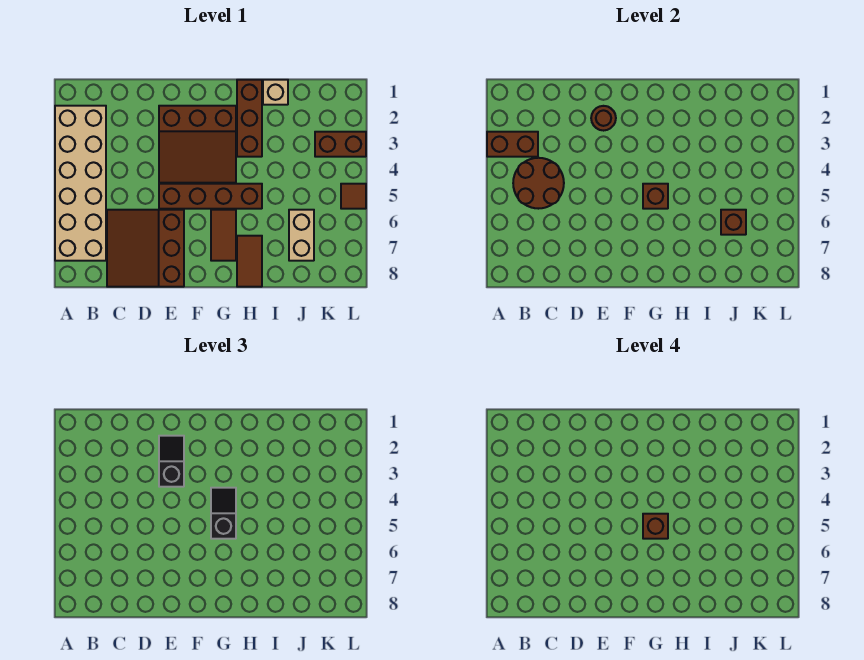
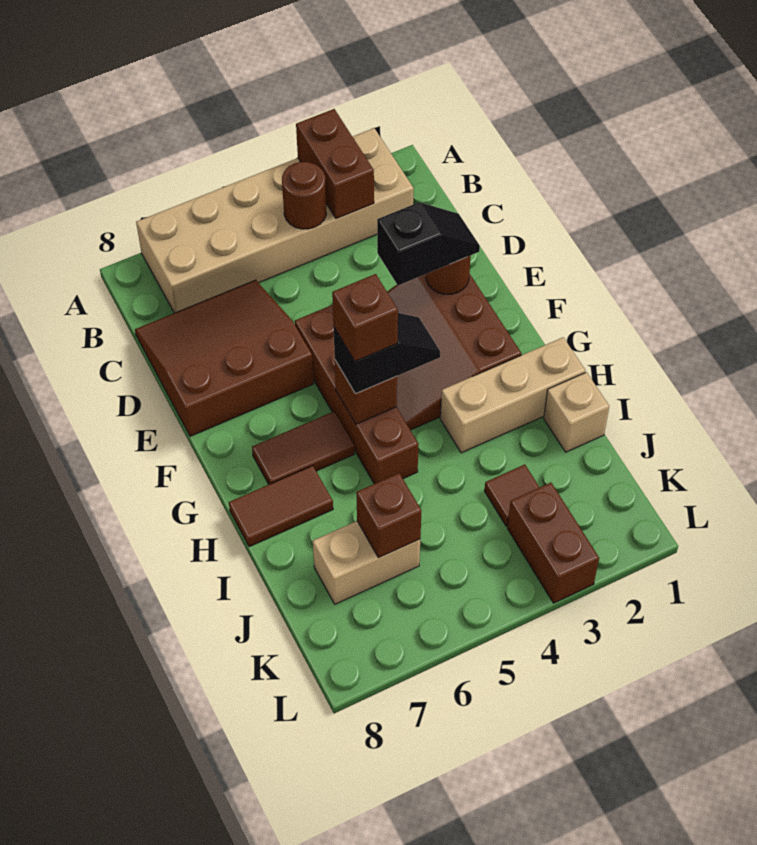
brown 2x2 round brick [513,158,564,209] -> brown 1x1 round brick [282,162,326,229]
brown 1x3 brick [237,80,262,157] -> tan 1x3 brick [440,337,586,453]
brown 1x1 tile [341,184,366,209] -> brown 1x1 tile moved to [484,464,539,526]

